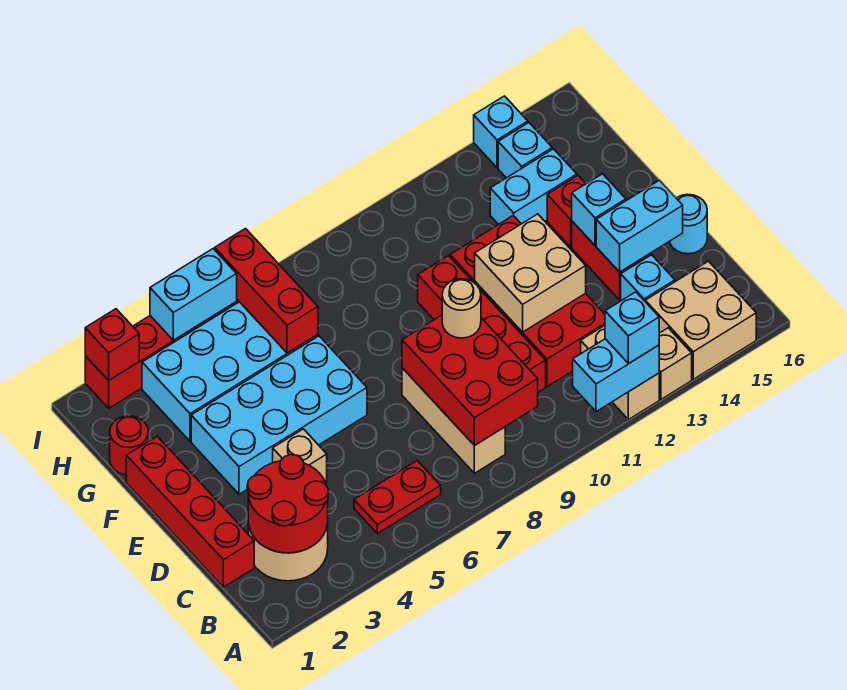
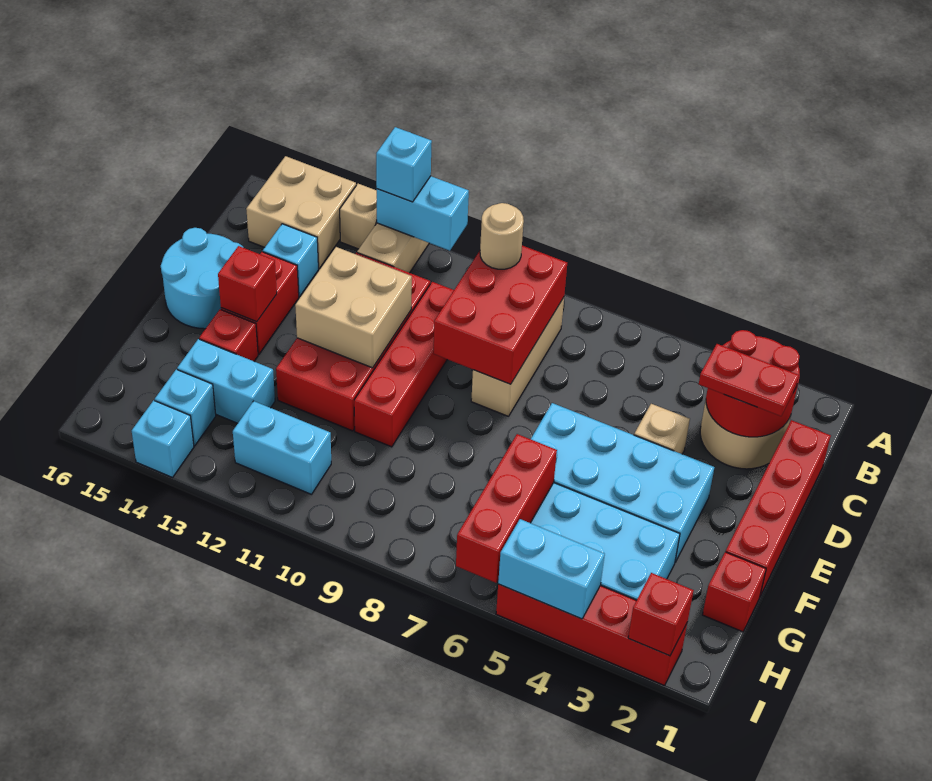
red 1x2 plate [354,461,441,533] -> red 1x2 plate moved to [699,344,799,416]
tan 1x1 round brick [442,279,481,338] -> tan 1x1 round brick moved to [480,203,524,269]
cyan 1x2 brick [596,180,683,272] -> cyan 1x2 brick moved to [233,401,331,494]
cyan 1x1 round brick [669,194,707,254] -> cyan 2x2 round brick [161,228,243,329]
cyan 1x1 brick [572,174,626,246] -> red 1x1 brick [218,246,277,322]
red 1x1 round brick [110,416,148,475] -> red 1x1 brick [703,552,766,632]

